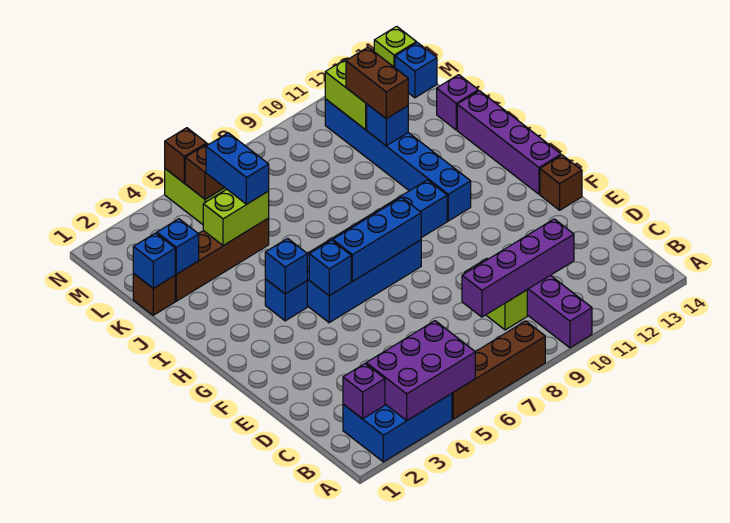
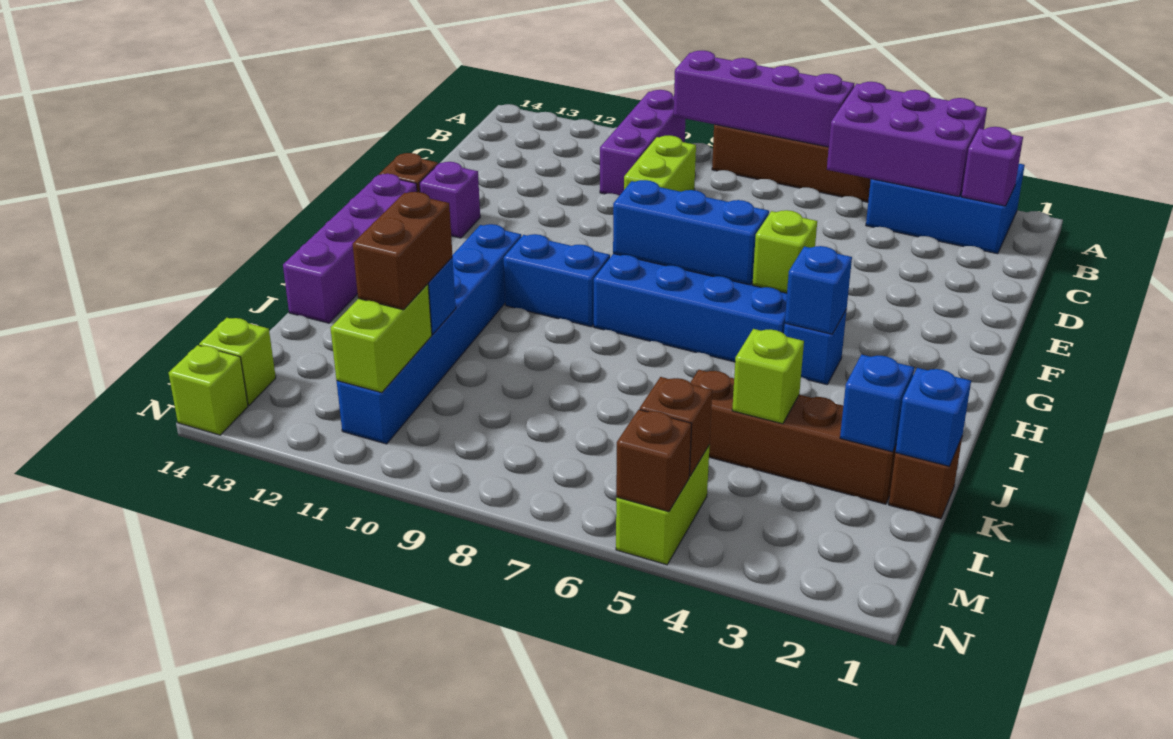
purple 1x4 brick [462,219,574,317] -> purple 1x4 brick moved to [674,51,854,147]
blue 1x1 brick [309,240,351,296] -> lime 1x1 brick [752,210,817,293]
lime 1x2 brick [203,190,269,246] -> lime 1x1 brick [732,329,804,424]
blue 1x2 brick [206,133,269,204] -> none
purple 1x1 brick [437,75,478,130] -> purple 1x1 brick moved to [419,162,480,238]
blue 1x1 brick [395,42,437,98] -> lime 1x1 brick [199,318,276,405]

